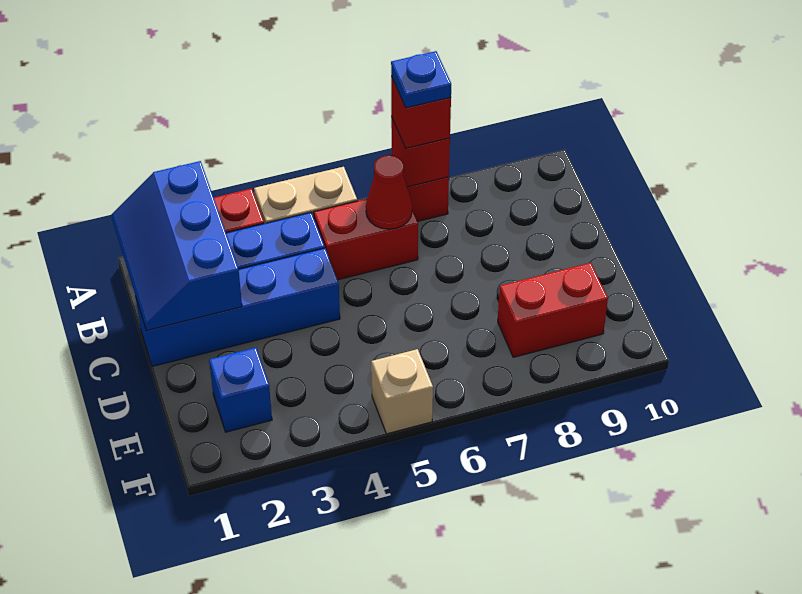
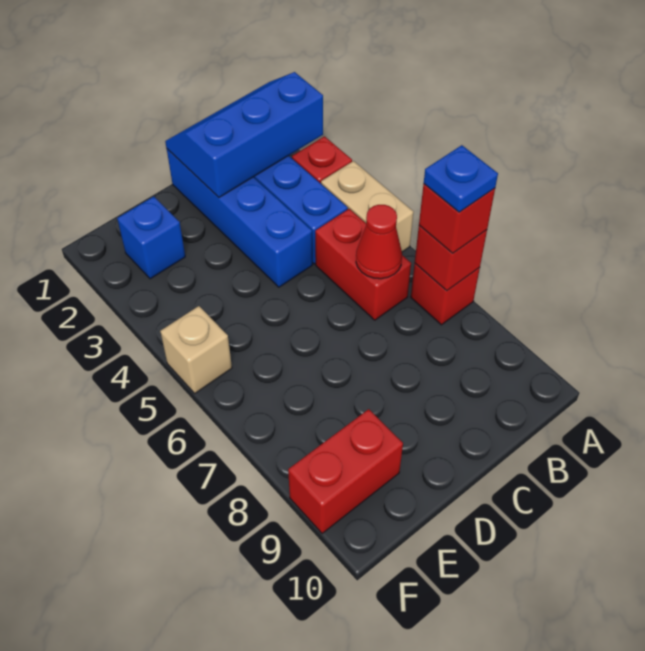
red 1x2 brick [498,263,608,357] -> red 1x2 brick turned to [288,409,403,533]

